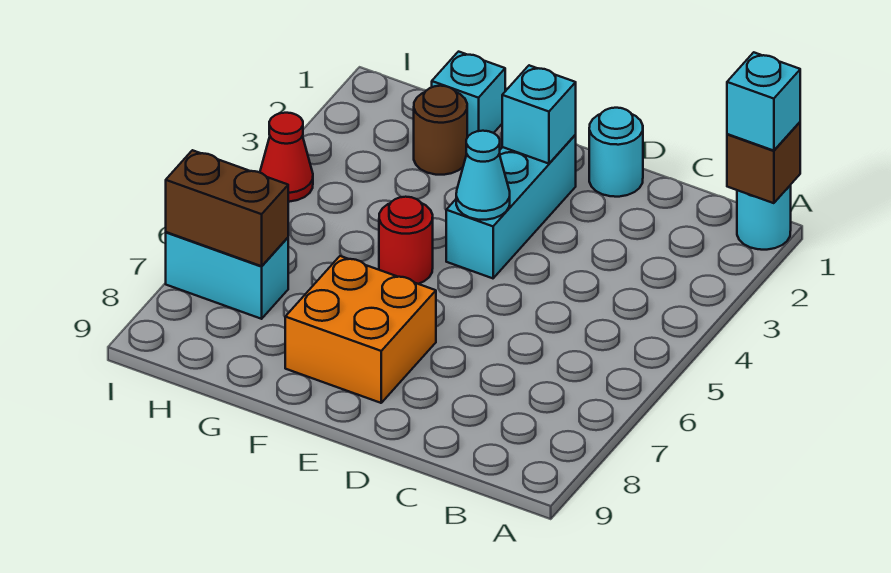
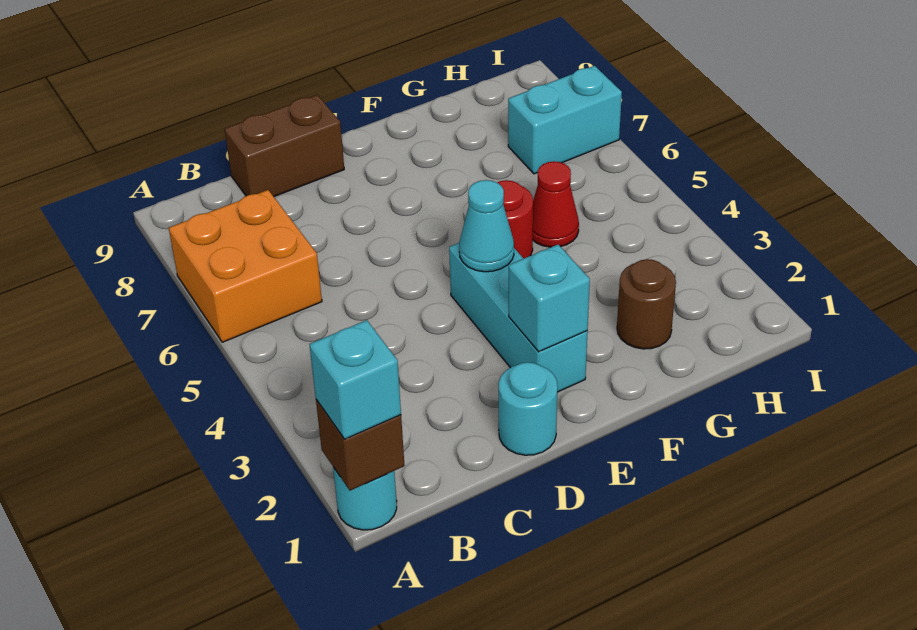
orange 2x2 brick [285,256,436,403] -> orange 2x2 brick moved to [169,190,322,342]
cyan 1x1 brick [432,52,505,137] -> none
brown 1x2 brick [166,150,288,266] -> brown 1x2 brick moved to [225,95,344,197]
red 1x1 cone [260,113,313,202] -> red 1x1 cone moved to [533,161,579,247]

